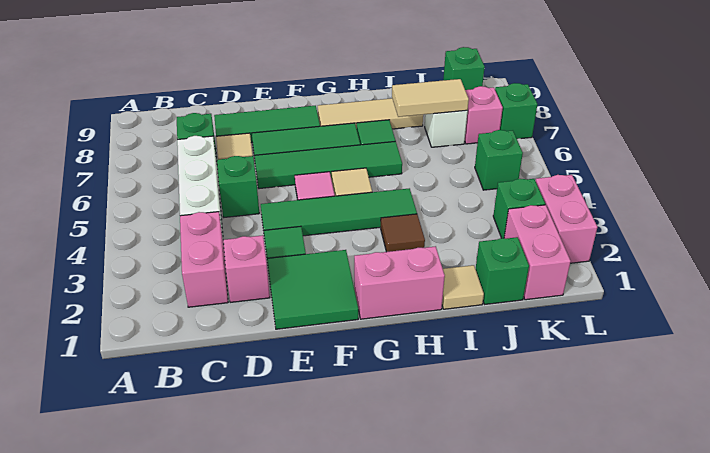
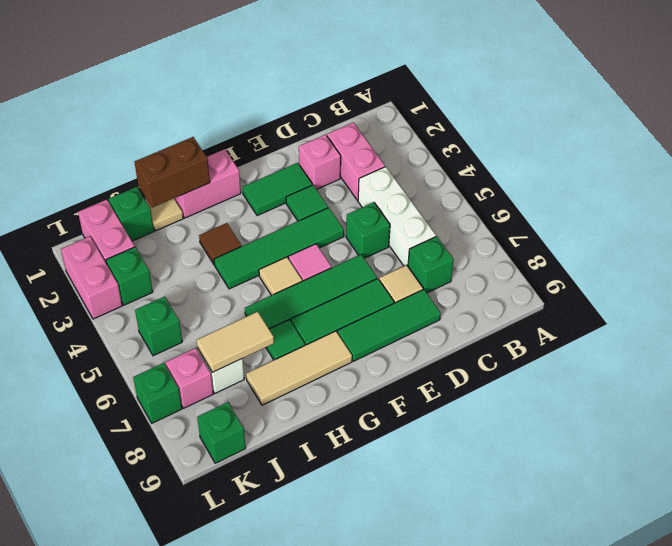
green 2x2 tile [267,250,358,329] -> green 1x2 tile [242,163,312,216]
none -> brown 1x2 brick [135,137,210,208]

